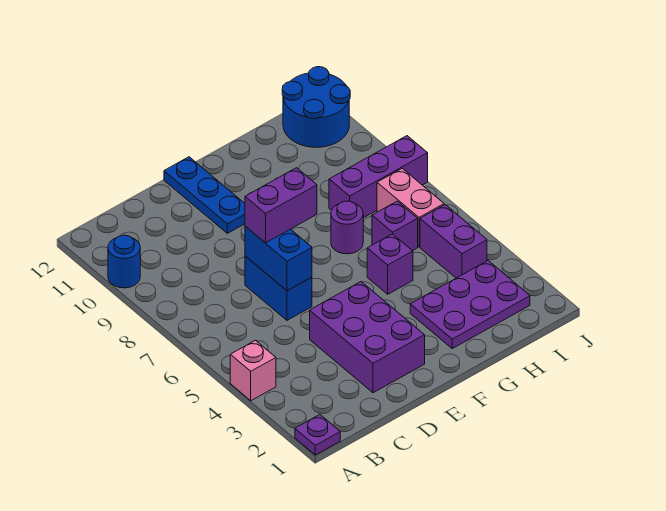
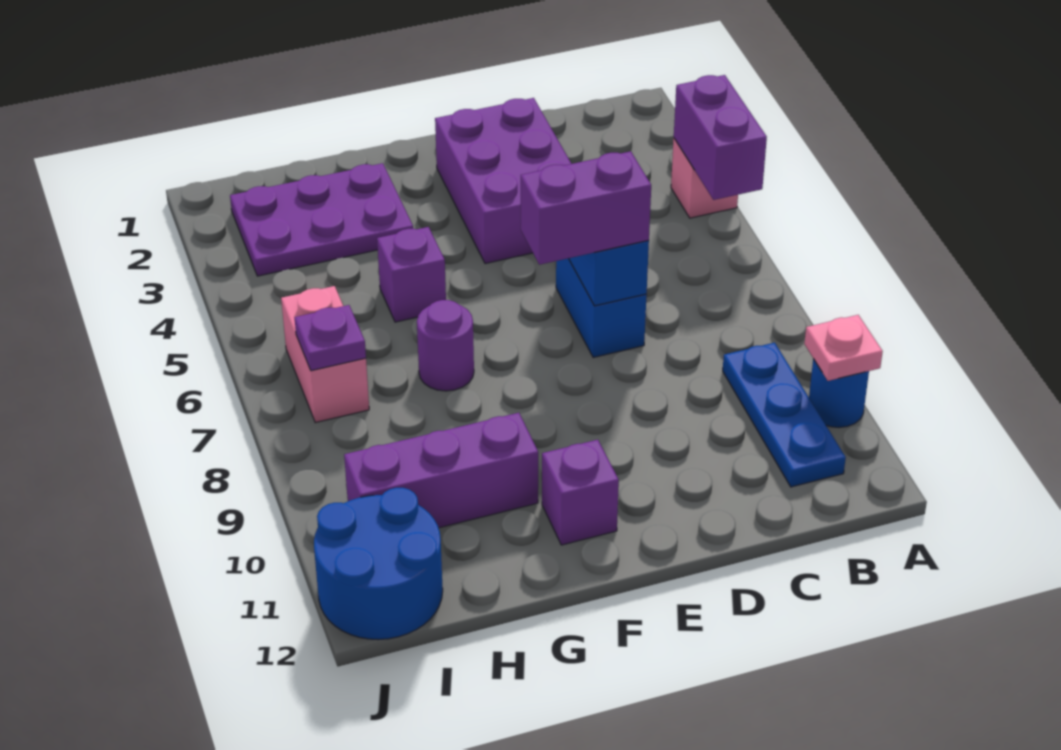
purple 1x1 plate [295,415,340,455] -> purple 1x1 plate moved to [294,305,366,371]
none -> pink 1x1 plate [804,315,883,381]
blue 1x3 plate [164,157,245,233] -> blue 1x3 plate moved to [723,343,846,487]
purple 1x1 brick [372,201,418,251] -> purple 1x1 brick moved to [542,440,619,545]
purple 1x3 brick [329,136,428,218] -> purple 1x3 brick moved to [344,413,538,528]
purple 1x2 brick [420,205,487,278] -> purple 1x2 brick moved to [674,75,767,200]

